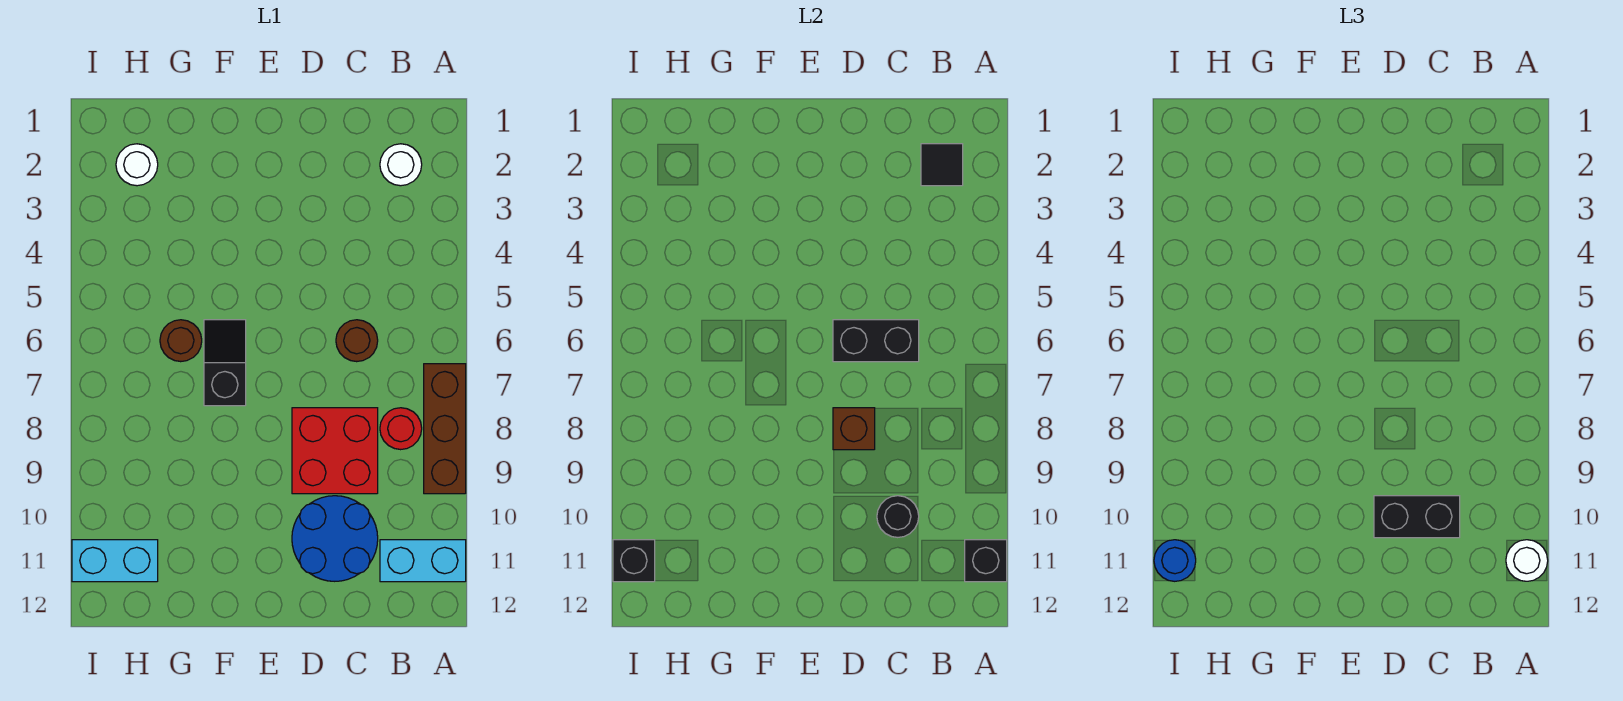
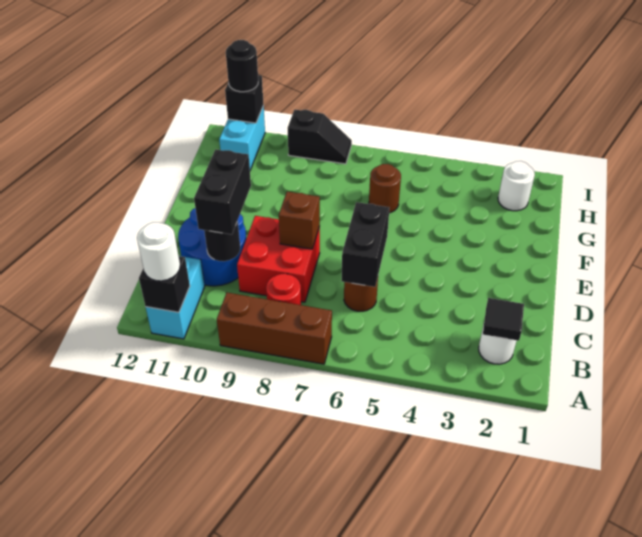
black 1x2 slope [204,320,246,406] -> black 1x2 slope moved to [288,110,352,164]
blue 1x1 round brick [1154,540,1196,581] -> black 1x1 round brick [226,40,258,92]

